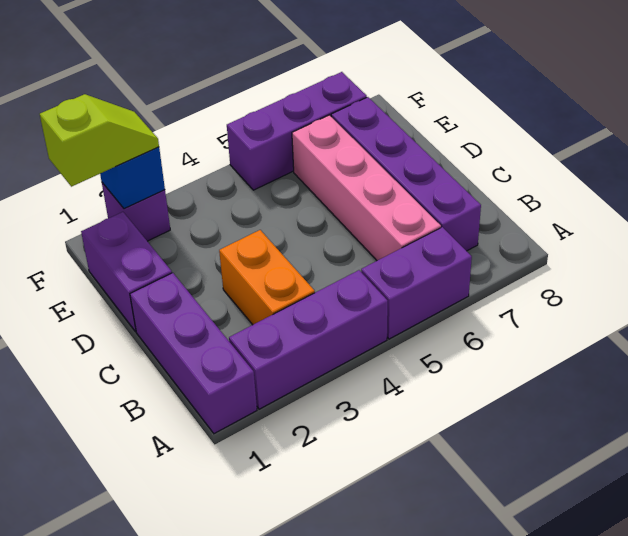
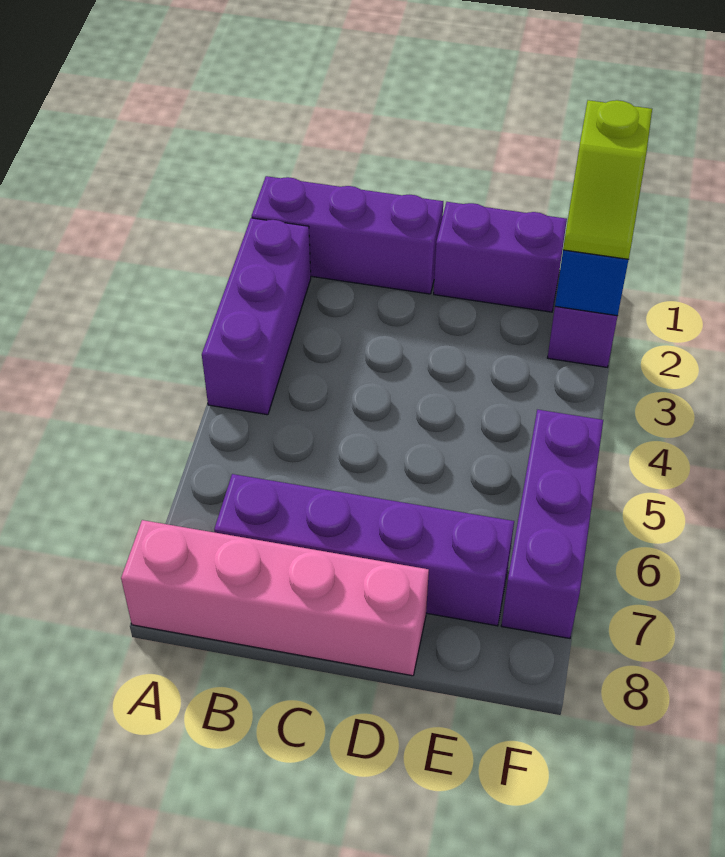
purple 1x2 brick [361,227,472,339] -> none
orange 1x2 brick [219,230,315,325] -> none
pink 1x4 brick [292,115,441,260] -> pink 1x4 brick moved to [121,520,429,676]

